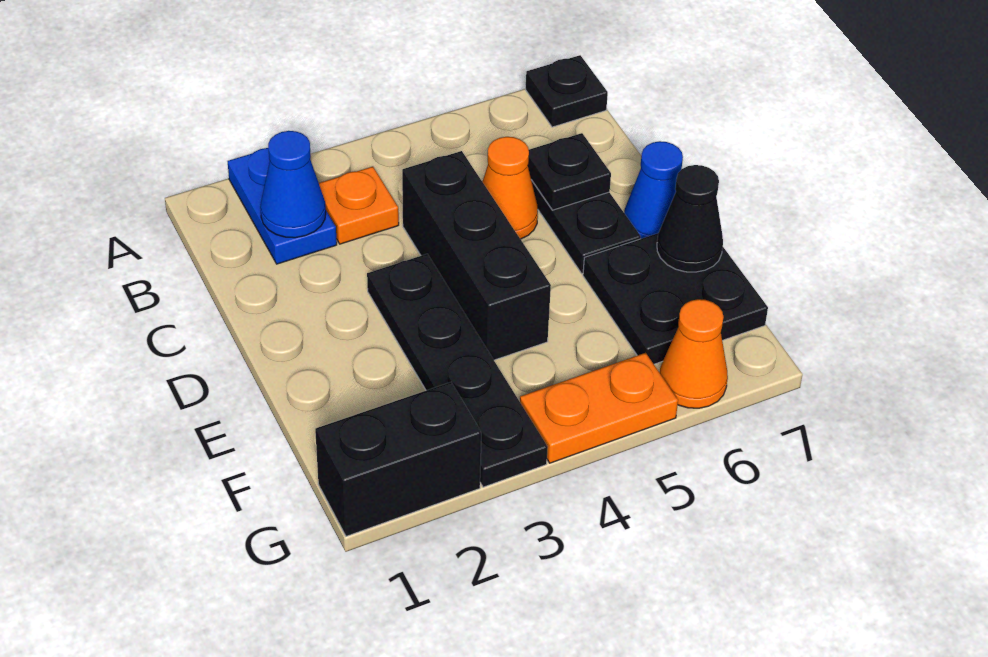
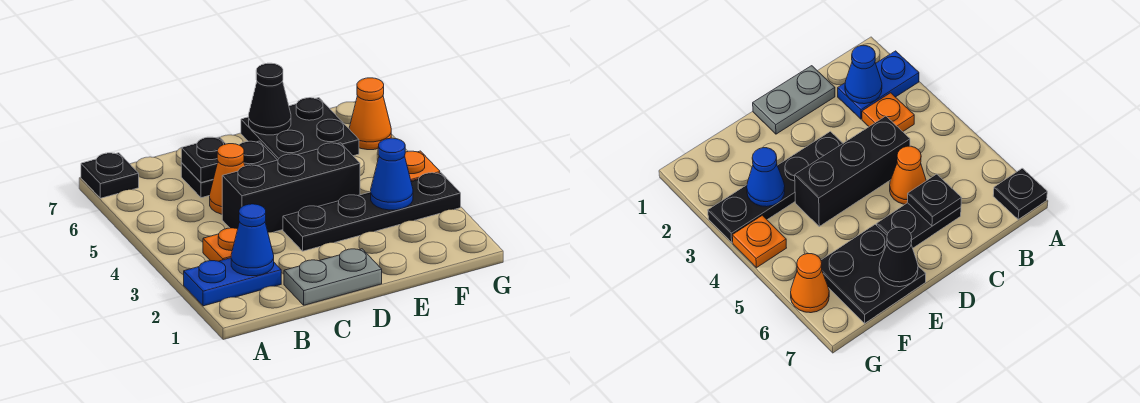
none -> grey 1x2 plate [284,249,382,305]
blue 1x1 cone [624,141,683,239] -> blue 1x1 cone moved to [371,138,413,210]
black 1x2 brick [315,382,481,536] -> none
orange 1x2 plate [520,353,678,463] -> orange 1x1 plate [405,151,440,181]

